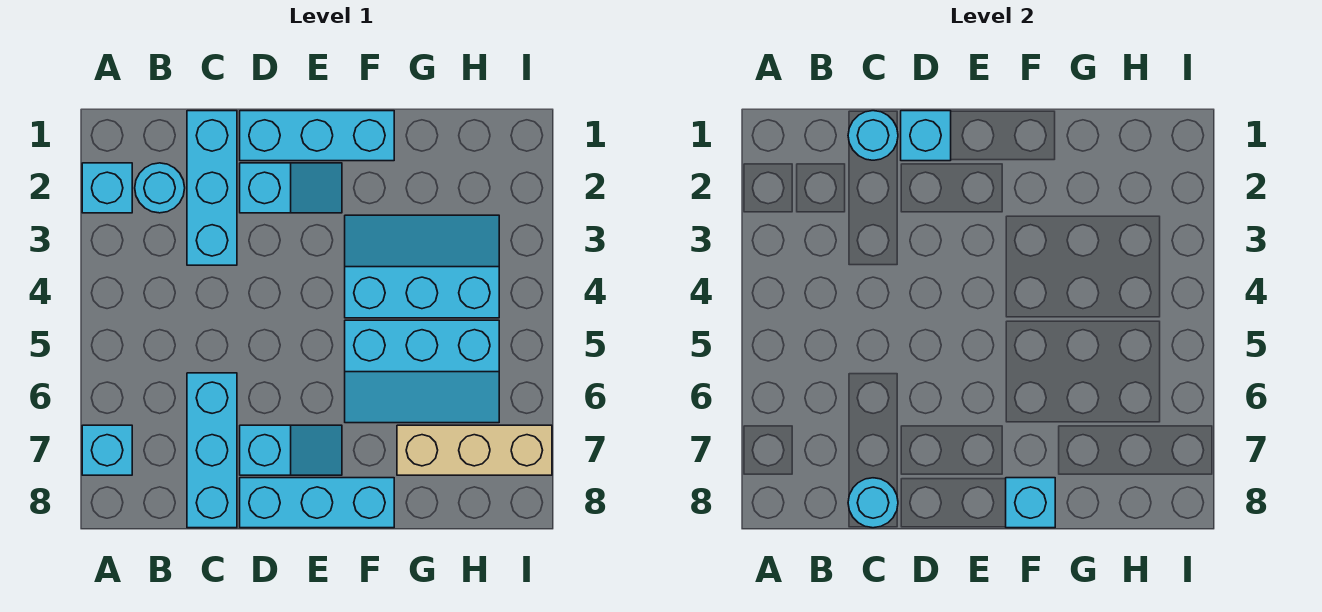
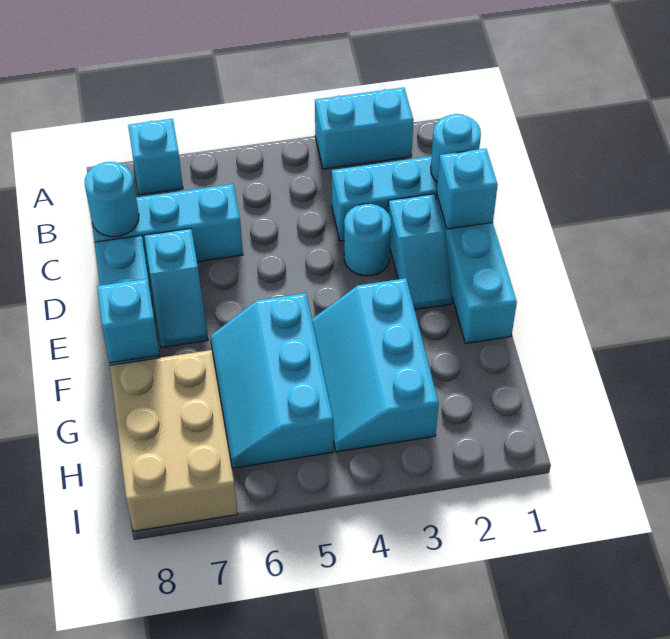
cyan 1x1 brick [82,163,132,213] -> cyan 1x2 brick [315,88,413,169]
cyan 1x1 round brick [135,163,185,213] -> cyan 1x1 round brick moved to [344,204,391,276]
cyan 2x3 slope [345,215,499,318] -> cyan 2x3 slope turned to [312,278,439,452]
tan 1x3 brick [397,425,552,475] -> tan 2x3 brick [110,350,237,531]

